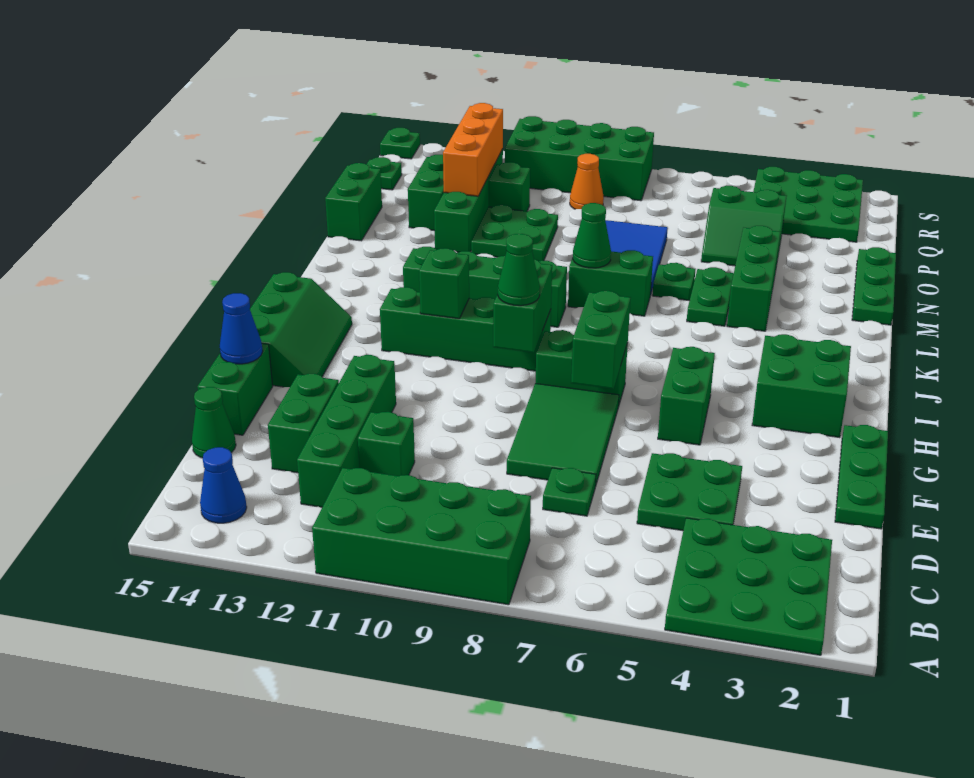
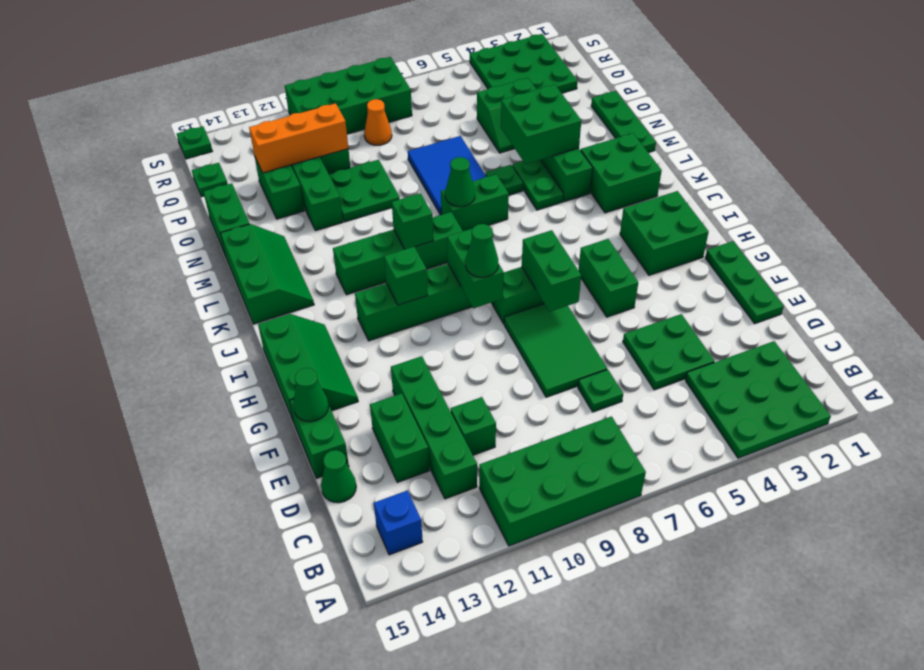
blue 1x1 cone [200,447,247,523] -> blue 1x1 brick [374,491,423,555]
blue 1x1 cone [220,293,263,364] -> green 1x1 cone [293,368,329,422]
none -> green 2x2 brick [581,133,662,213]
none -> green 1x1 brick [392,193,433,249]
none -> green 2x3 slope [220,224,314,324]
none -> green 2x2 brick [501,85,581,164]
orange 1x3 brick [443,103,503,196] -> orange 1x3 brick turned to [249,103,348,173]

